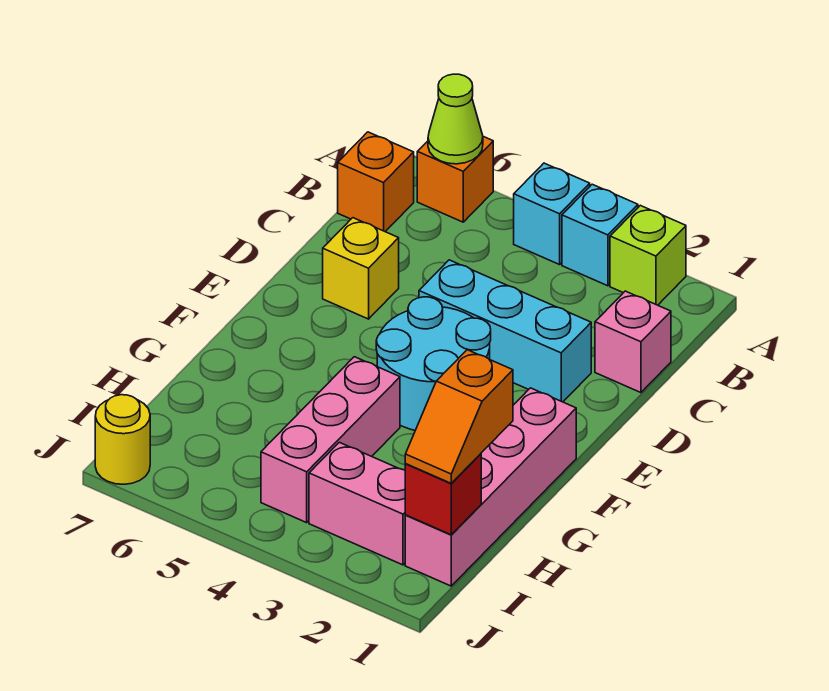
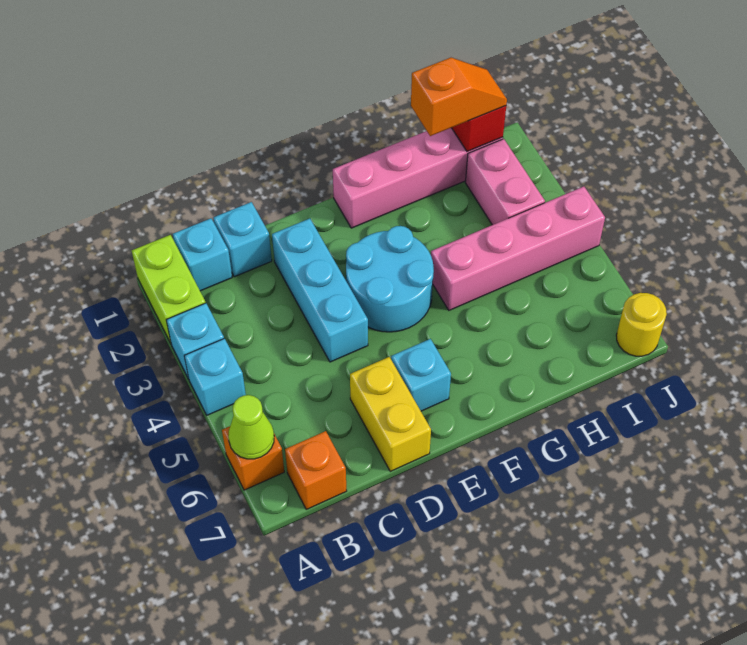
lime 1x1 brick [610,205,686,305] -> lime 1x2 brick [132,235,206,343]
none -> cyan 1x1 brick [173,218,232,291]
pink 1x1 brick [595,291,671,393] -> cyan 1x1 brick [213,202,272,277]
yellow 1x1 brick [323,218,399,319] -> yellow 1x2 brick [350,357,431,471]
none -> cyan 1x1 brick [391,339,451,411]
pink 1x3 brick [261,357,400,523] -> pink 1x4 brick [431,187,605,310]

